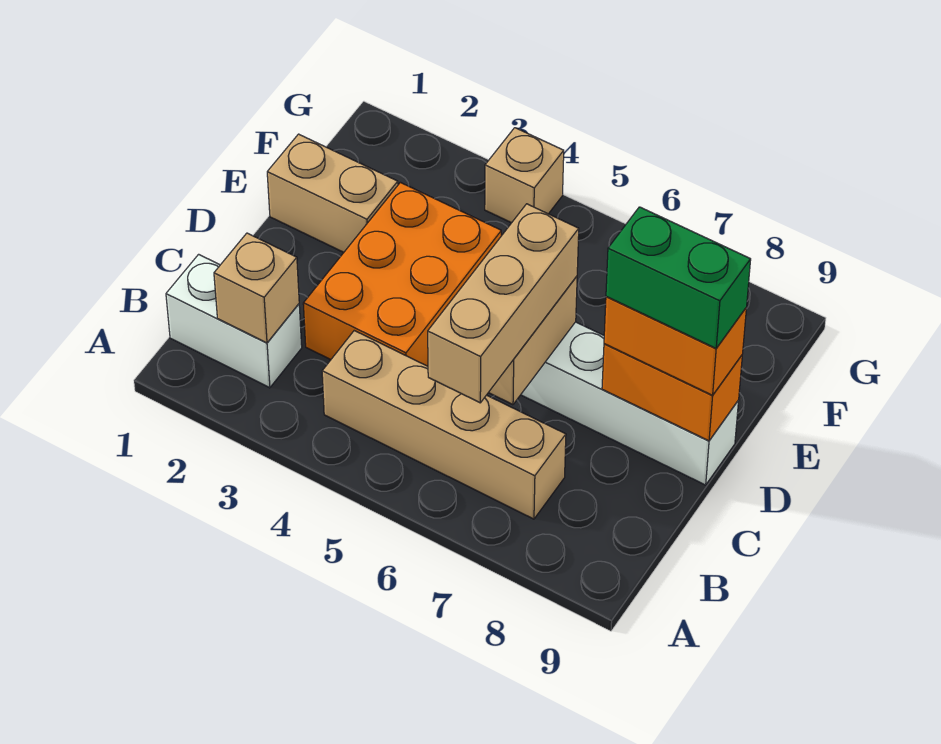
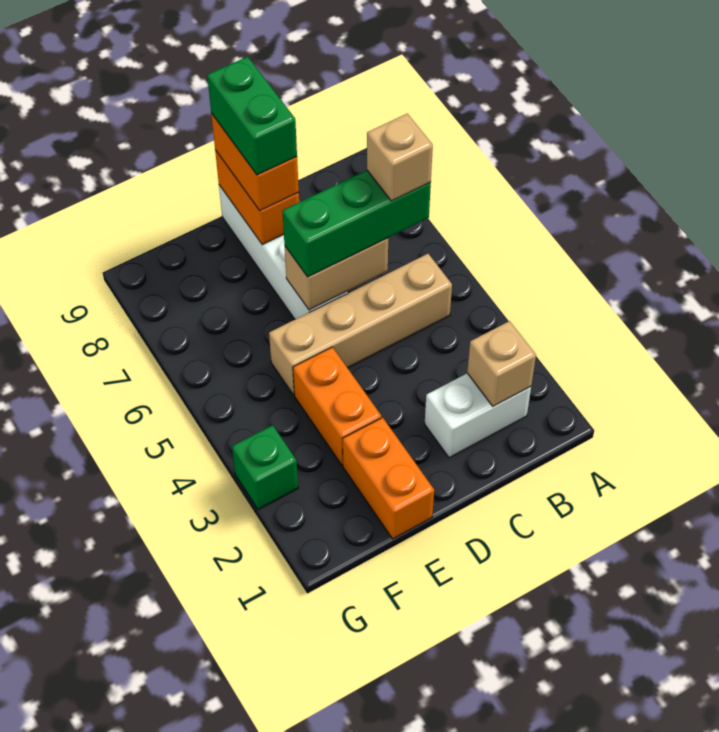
white 1x2 brick [166,254,302,388] -> white 1x2 brick turned to [425,373,531,458]
tan 1x4 brick [322,331,566,519] -> tan 1x4 brick turned to [269,254,452,395]
tan 1x3 brick [428,204,579,403] -> green 1x3 brick [283,170,431,277]
orange 2x3 brick [303,182,501,366] -> orange 1x2 brick [293,347,381,465]
tan 1x2 brick [267,134,398,252] -> orange 1x2 brick [343,417,434,539]
none -> green 1x1 brick [232,425,298,509]
tan 1x1 brick [485,128,564,223] -> tan 1x1 brick moved to [367,114,433,201]

